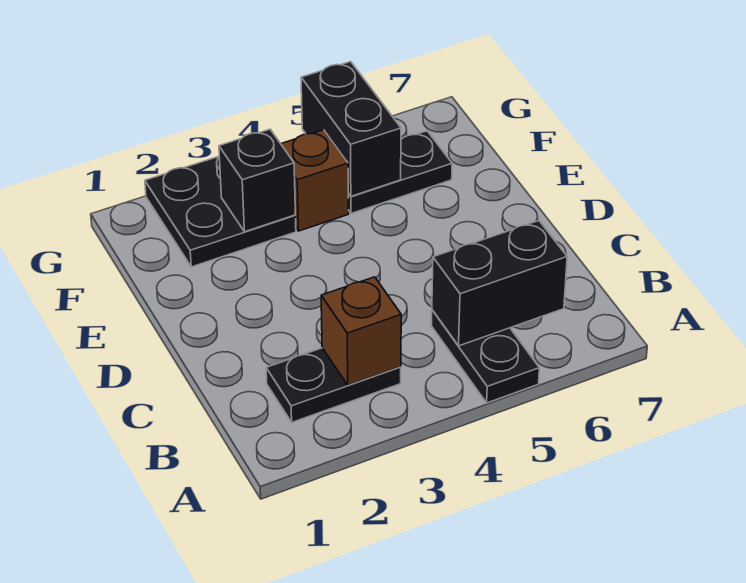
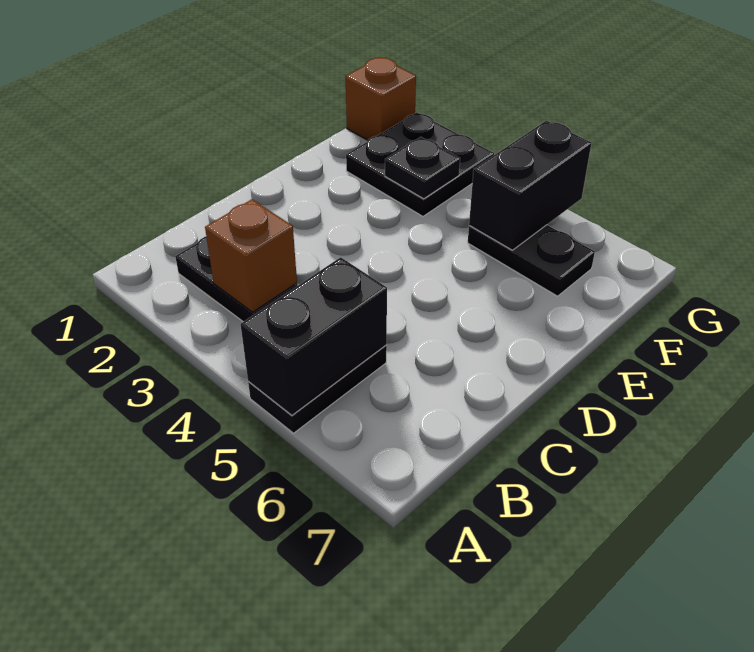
black 1x2 brick [432,221,567,346] -> black 1x2 brick turned to [241,257,387,415]
black 1x1 brick [219,129,295,232] -> black 1x1 plate [385,137,460,199]
brown 1x1 brick [281,130,349,231] -> brown 1x1 brick moved to [346,58,416,140]

